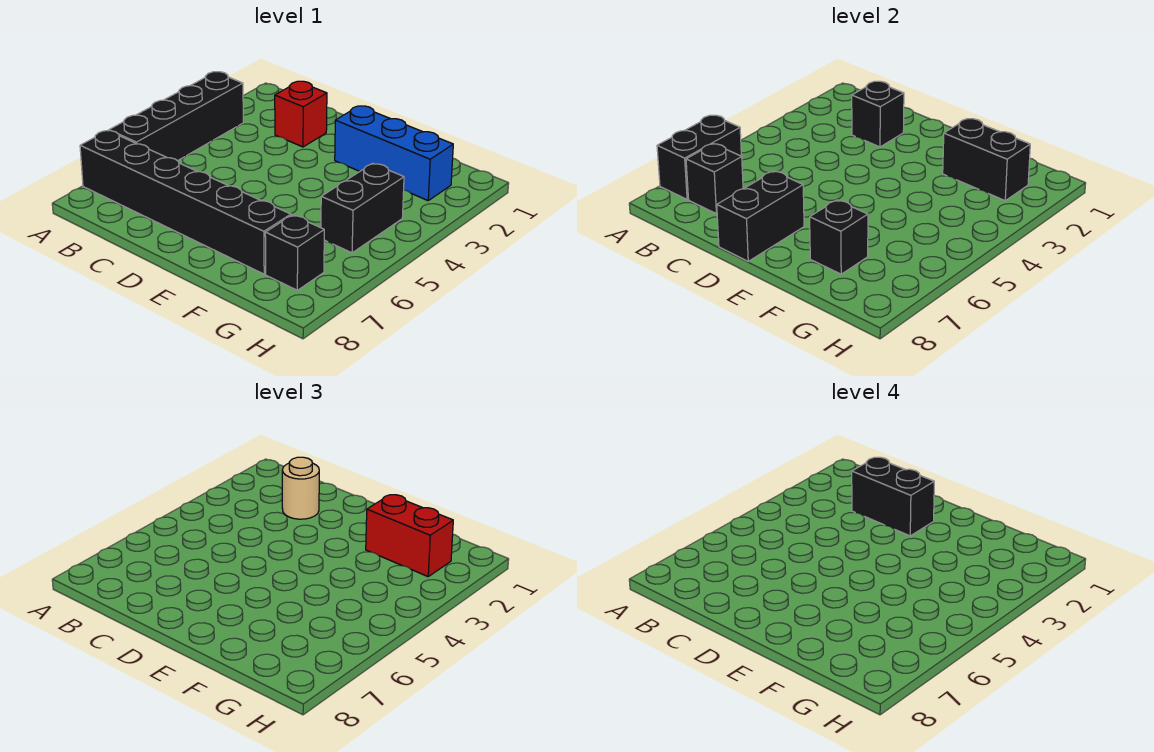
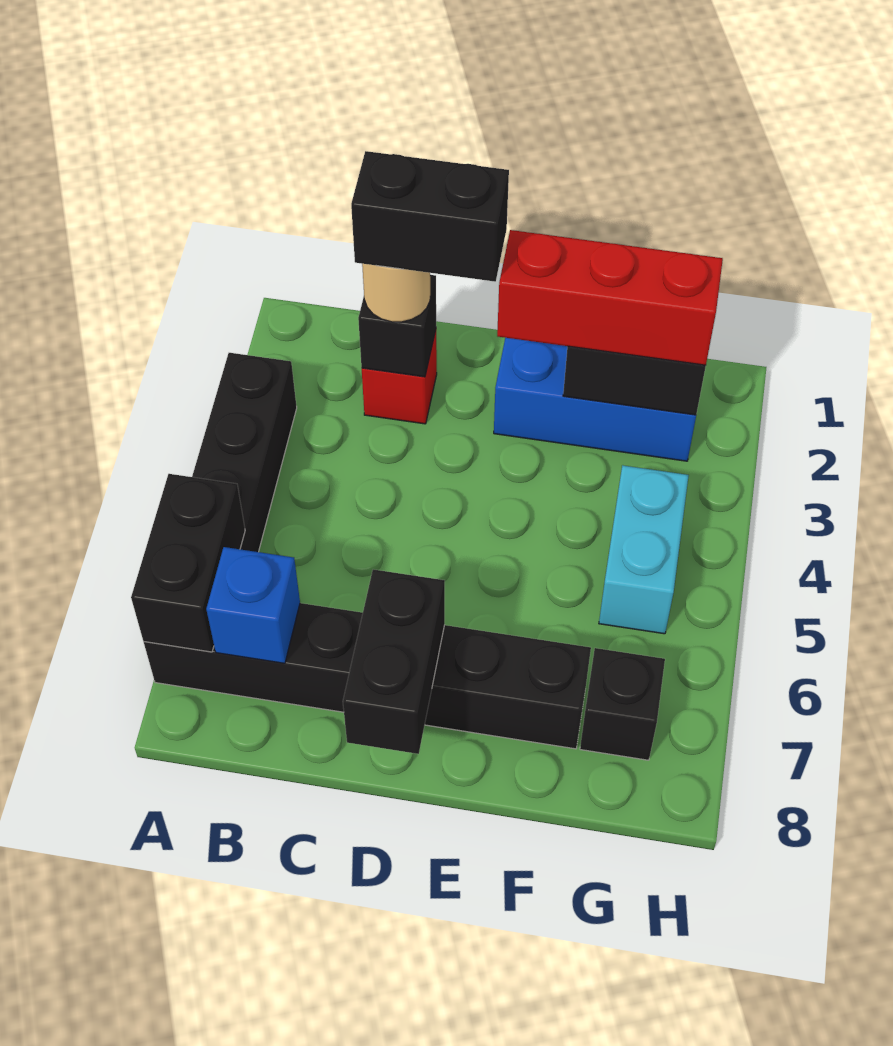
black 1x1 brick [686,144,743,214] -> blue 1x1 brick [206,547,300,663]
red 1x2 brick [366,495,453,577] -> red 1x3 brick [497,230,723,365]
black 1x1 brick [810,200,868,274] -> none
black 1x2 brick [321,163,404,253] -> cyan 1x2 brick [599,465,689,634]

